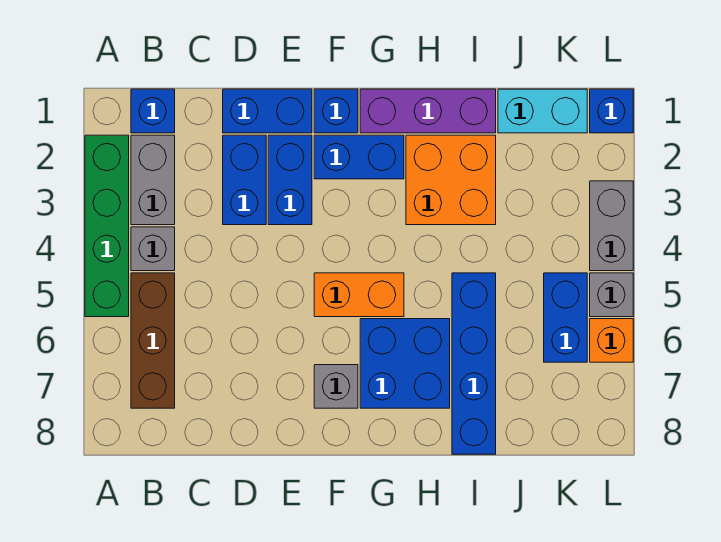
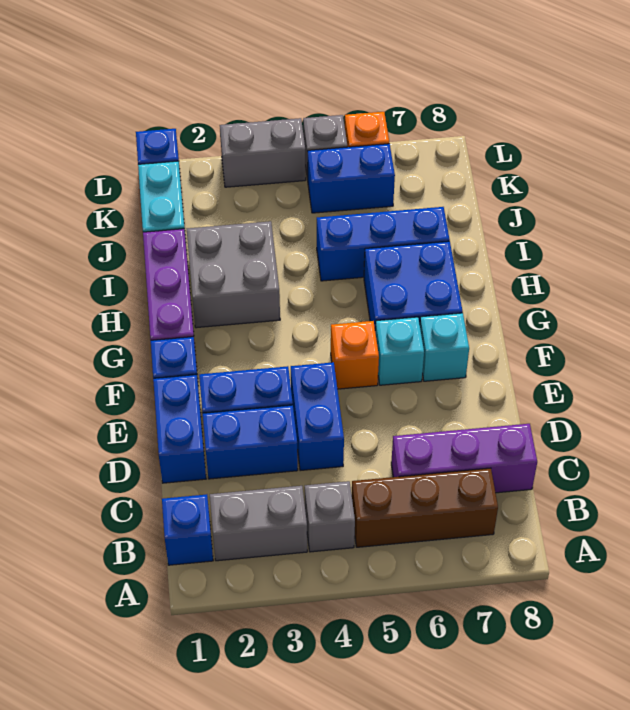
green 1x4 brick [85,135,129,317] -> none
none -> purple 1x3 brick [391,424,537,493]
blue 1x2 brick [314,135,404,179] -> blue 1x2 brick moved to [291,362,344,471]
orange 1x2 brick [314,273,404,317] -> orange 1x1 brick [331,321,379,389]
none -> cyan 1x1 brick [375,317,424,385]
grey 1x1 brick [314,365,358,408] -> cyan 1x1 brick [420,313,469,381]
orange 2x2 brick [406,135,496,225] -> grey 2x2 brick [187,221,280,328]
blue 1x4 brick [452,273,496,454] -> blue 1x3 brick [317,207,450,281]

